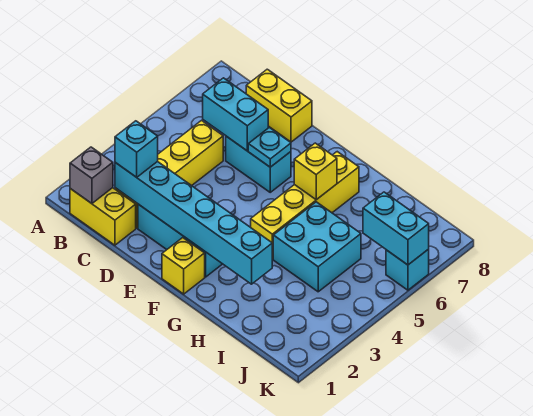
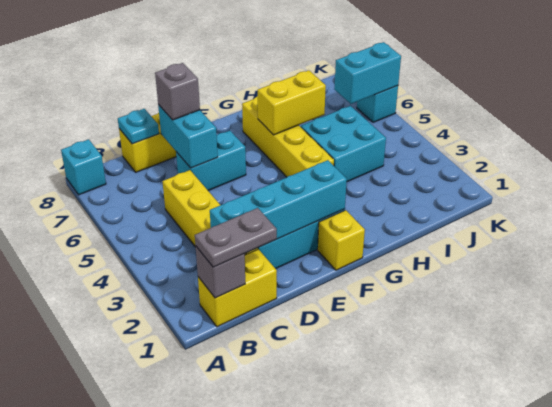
none -> grey 1x2 plate [195,208,277,267]
cyan 1x6 brick [115,161,272,284] -> cyan 1x4 brick [210,160,347,254]
cyan 1x1 brick [115,121,158,177] -> cyan 1x1 brick moved to [61,139,106,195]
cyan 1x2 brick [203,78,268,151] -> cyan 1x2 brick turned to [158,105,218,168]
none -> grey 1x1 brick [155,63,200,120]
cyan 1x1 plate [248,127,291,167] -> cyan 1x1 plate moved to [118,109,159,144]
yellow 1x1 brick [294,143,337,200] -> yellow 1x2 brick [258,70,326,135]

